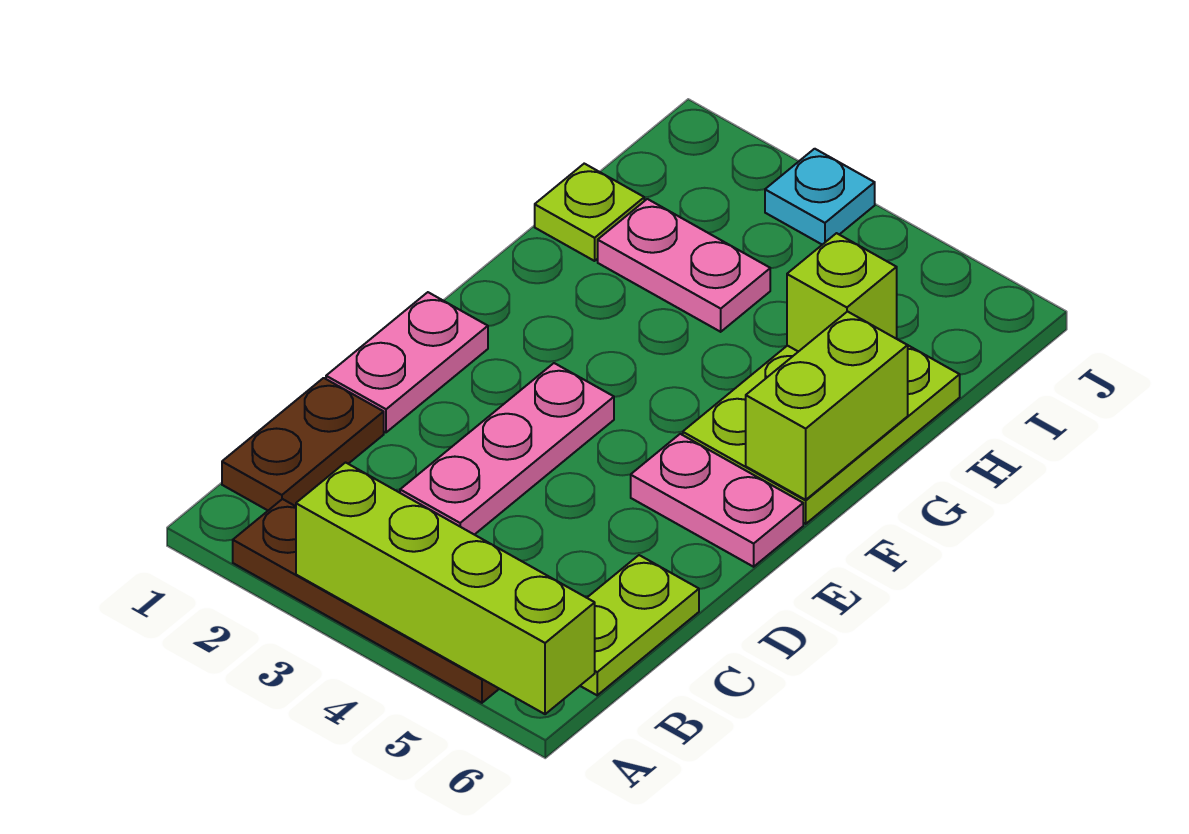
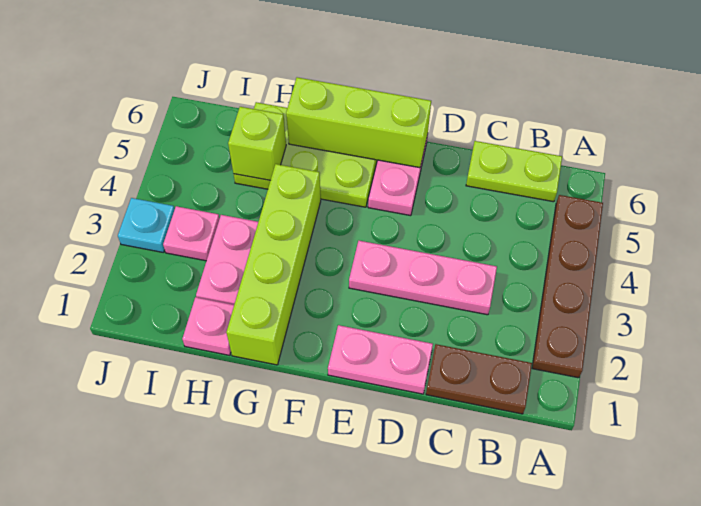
lime 1x4 brick [296,463,595,714] -> lime 1x4 brick moved to [227,164,321,365]
lime 1x2 brick [746,312,908,500] -> lime 1x3 brick [286,77,431,168]
lime 1x1 plate [535,164,644,261] -> pink 1x1 plate [182,297,234,355]
none -> pink 1x1 plate [163,206,220,261]

